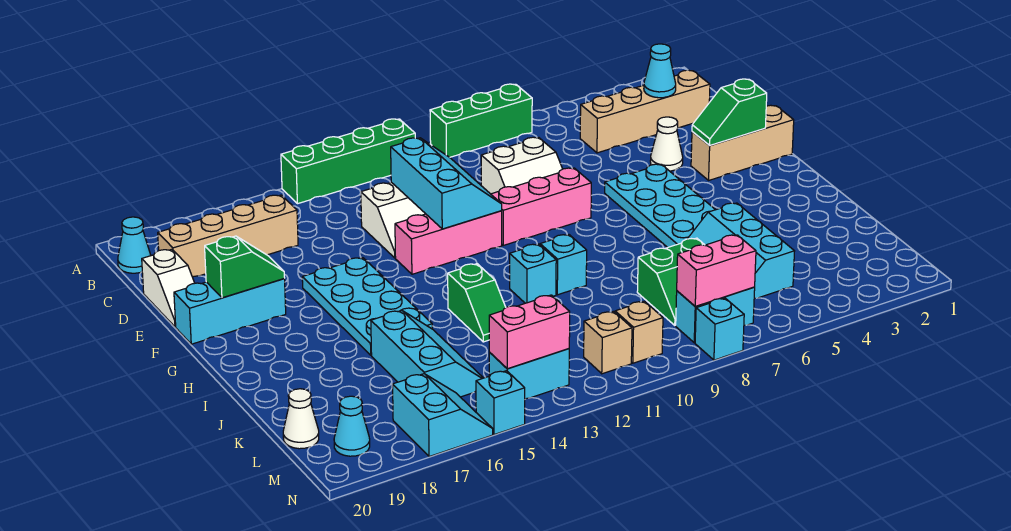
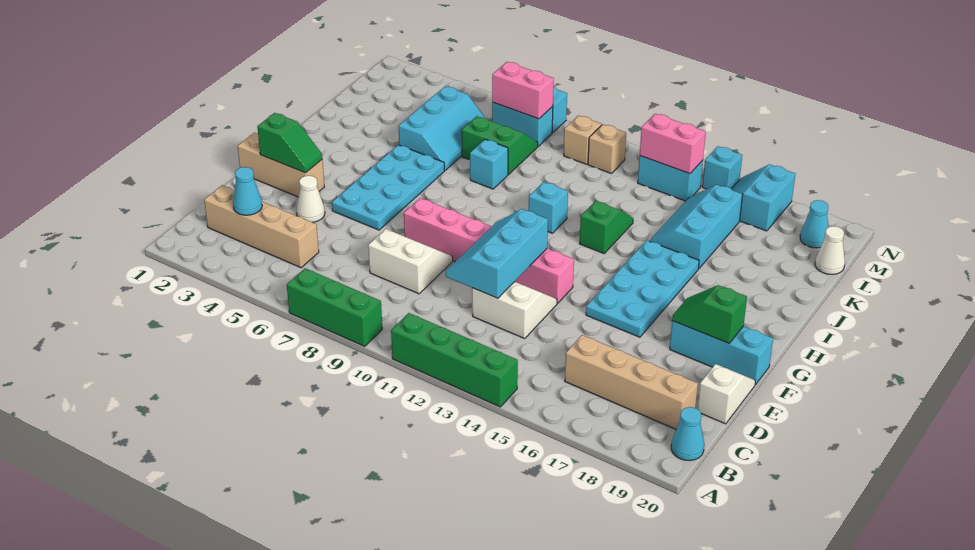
cyan 1x1 brick [540,235,587,295] -> cyan 1x1 brick moved to [470,139,508,189]

